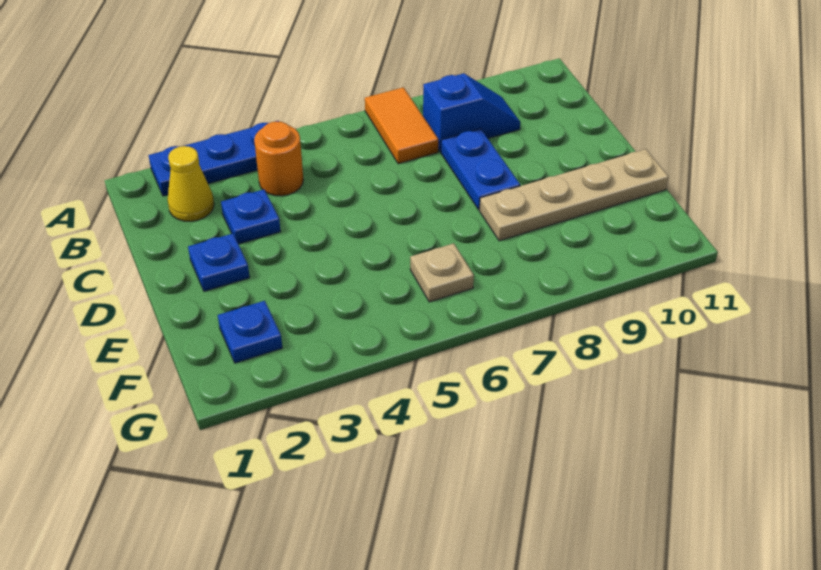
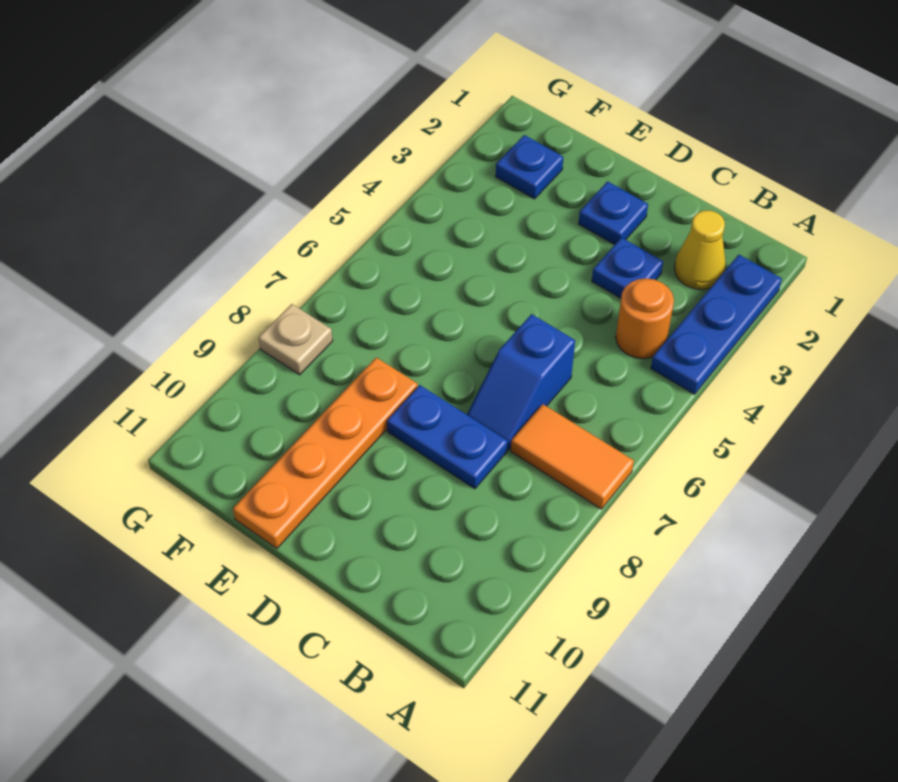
blue 1x2 slope [423,73,520,152] -> blue 1x2 slope moved to [467,314,575,450]
tan 1x4 plate [480,149,669,241] -> orange 1x4 plate [233,357,418,548]
tan 1x1 plate [410,243,474,302] -> tan 1x1 plate moved to [258,304,333,375]

